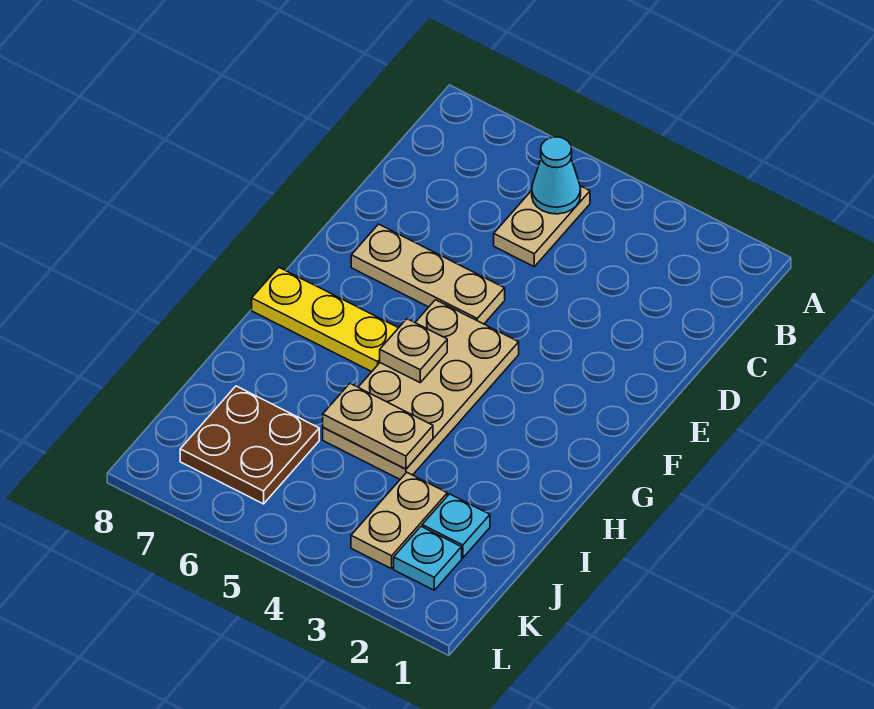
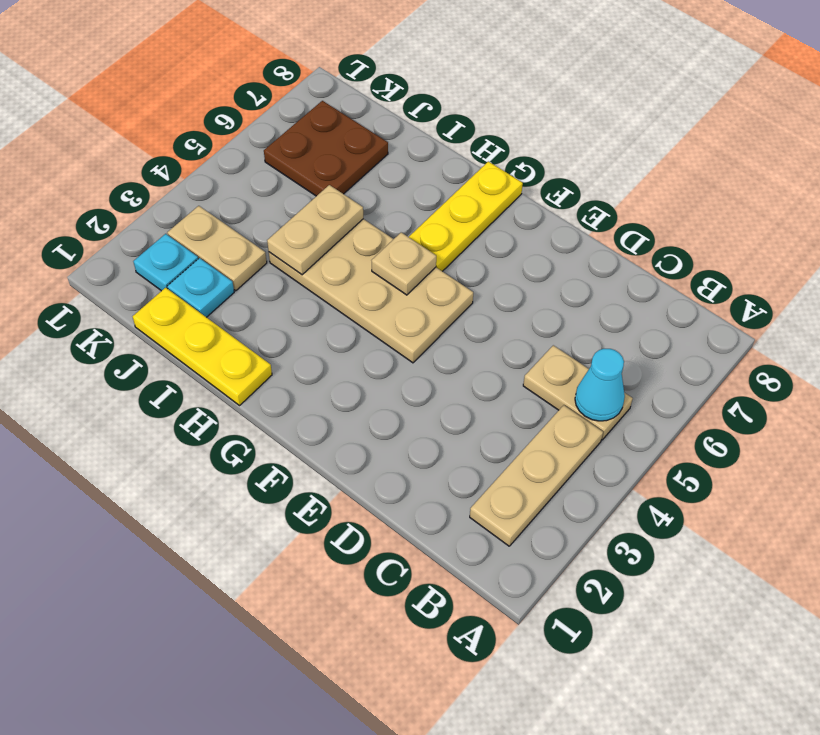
tan 1x3 plate [351,224,505,324] -> tan 1x3 plate moved to [470,405,603,546]
none -> yellow 1x3 plate [133,288,272,405]

